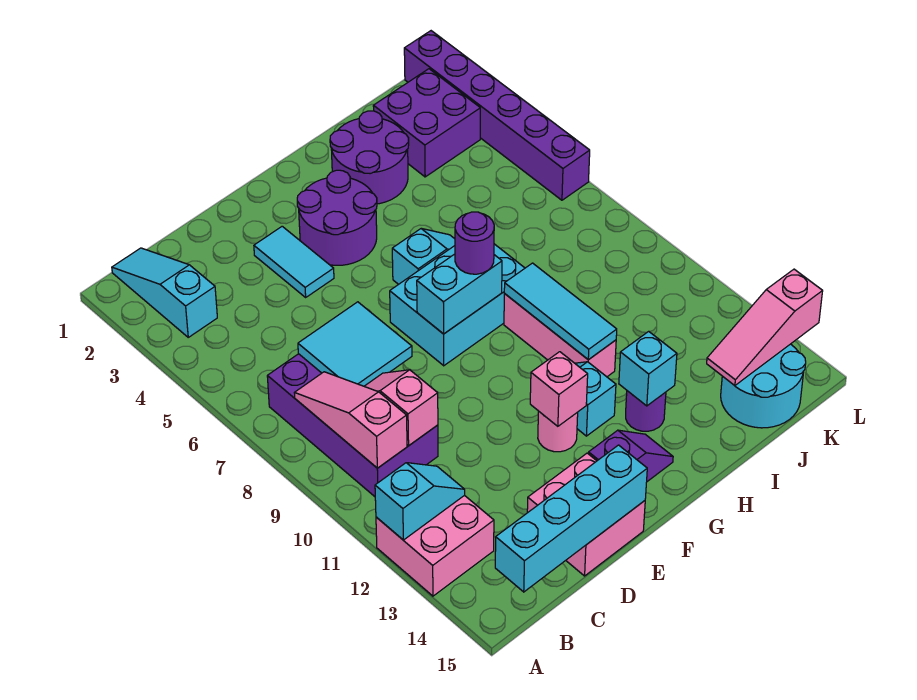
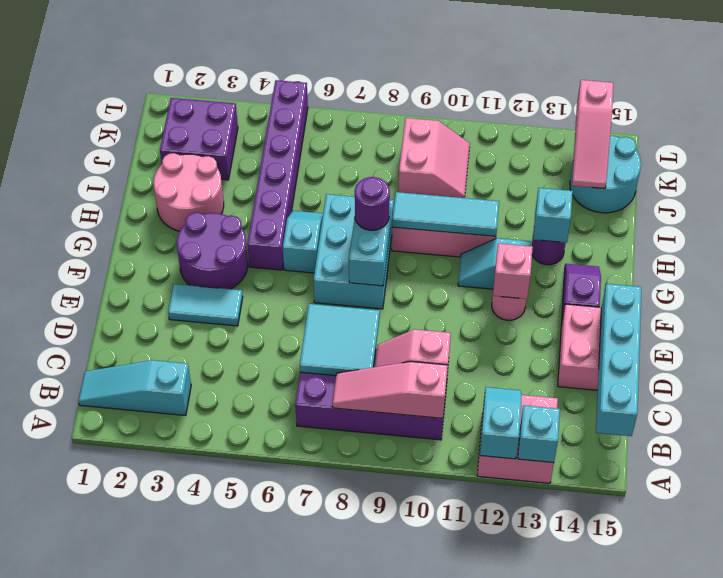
none -> cyan 1x1 brick [518,405,560,463]
purple 2x2 round brick [330,111,409,204] -> pink 2x2 round brick [153,153,224,231]
none -> pink 2x2 slope [398,118,470,198]
purple 1x6 brick [404,31,590,200] -> purple 1x6 brick turned to [247,80,308,270]

